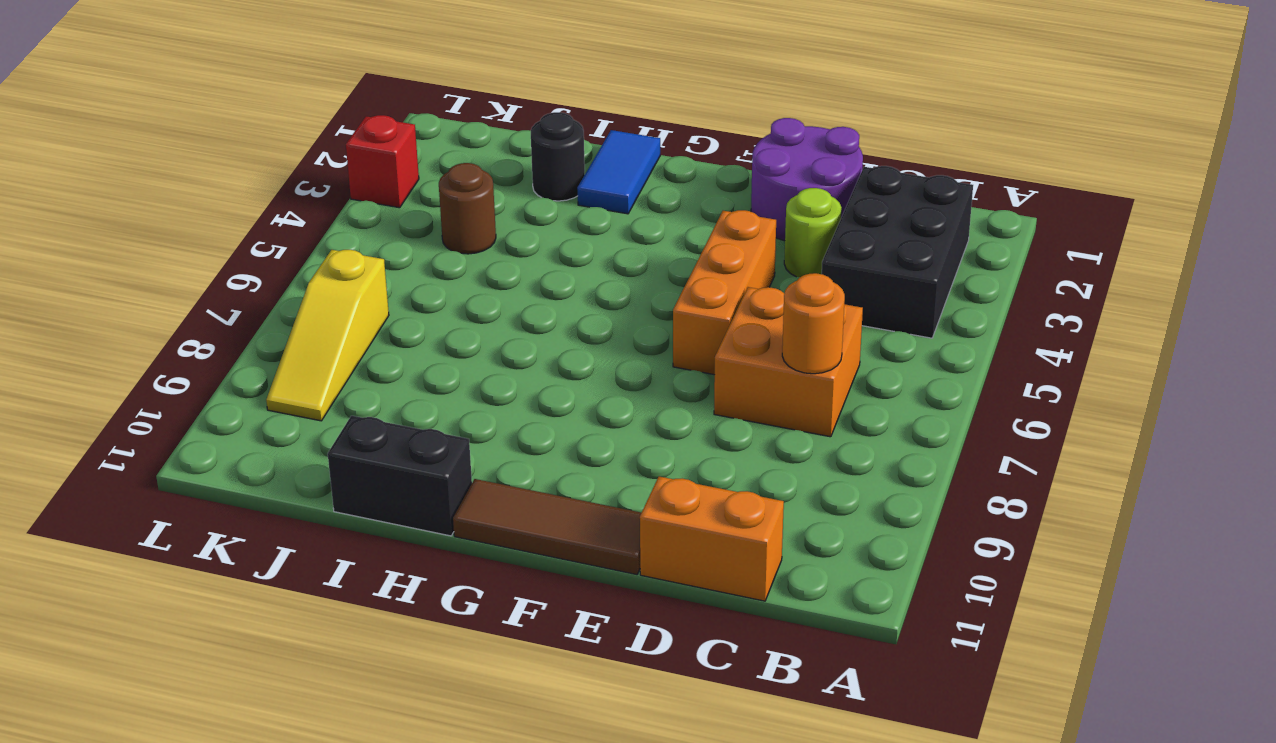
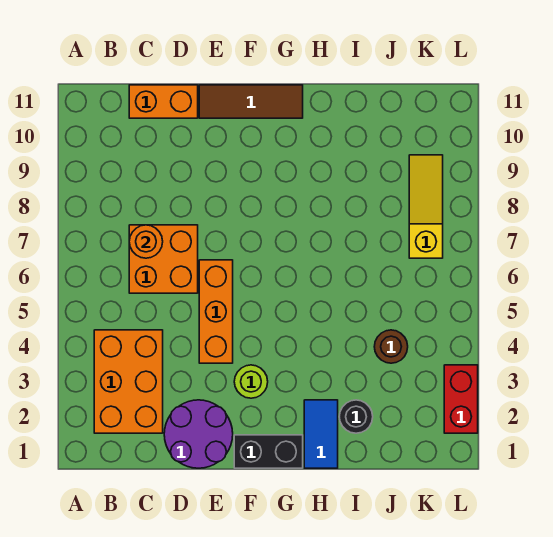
black 2x3 brick [822,166,973,338] -> orange 2x3 brick [94,330,163,433]
lime 1x1 round brick [784,188,842,277] -> lime 1x1 round brick moved to [234,365,268,398]
black 1x2 brick [328,416,472,536] -> black 1x2 brick moved to [234,435,303,468]
red 1x1 brick [346,115,419,208] -> red 1x2 brick [444,365,478,433]

